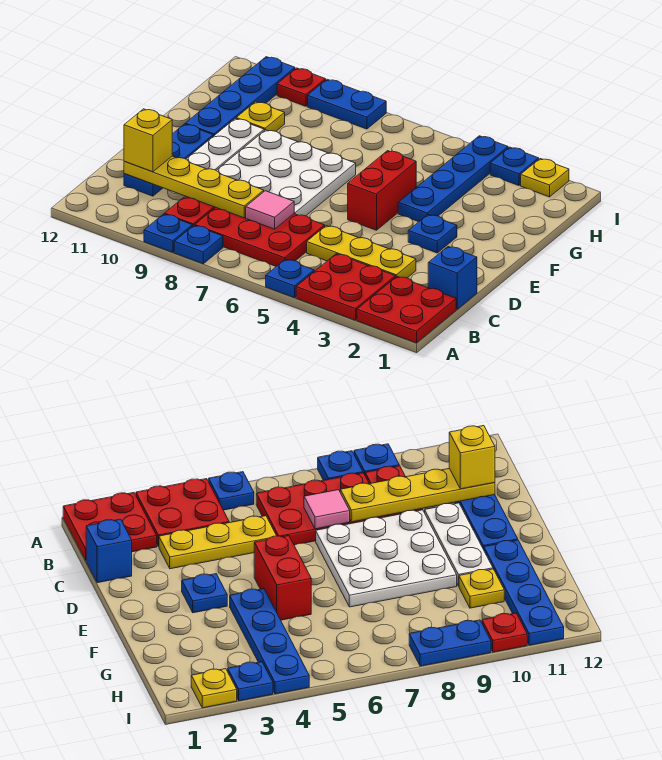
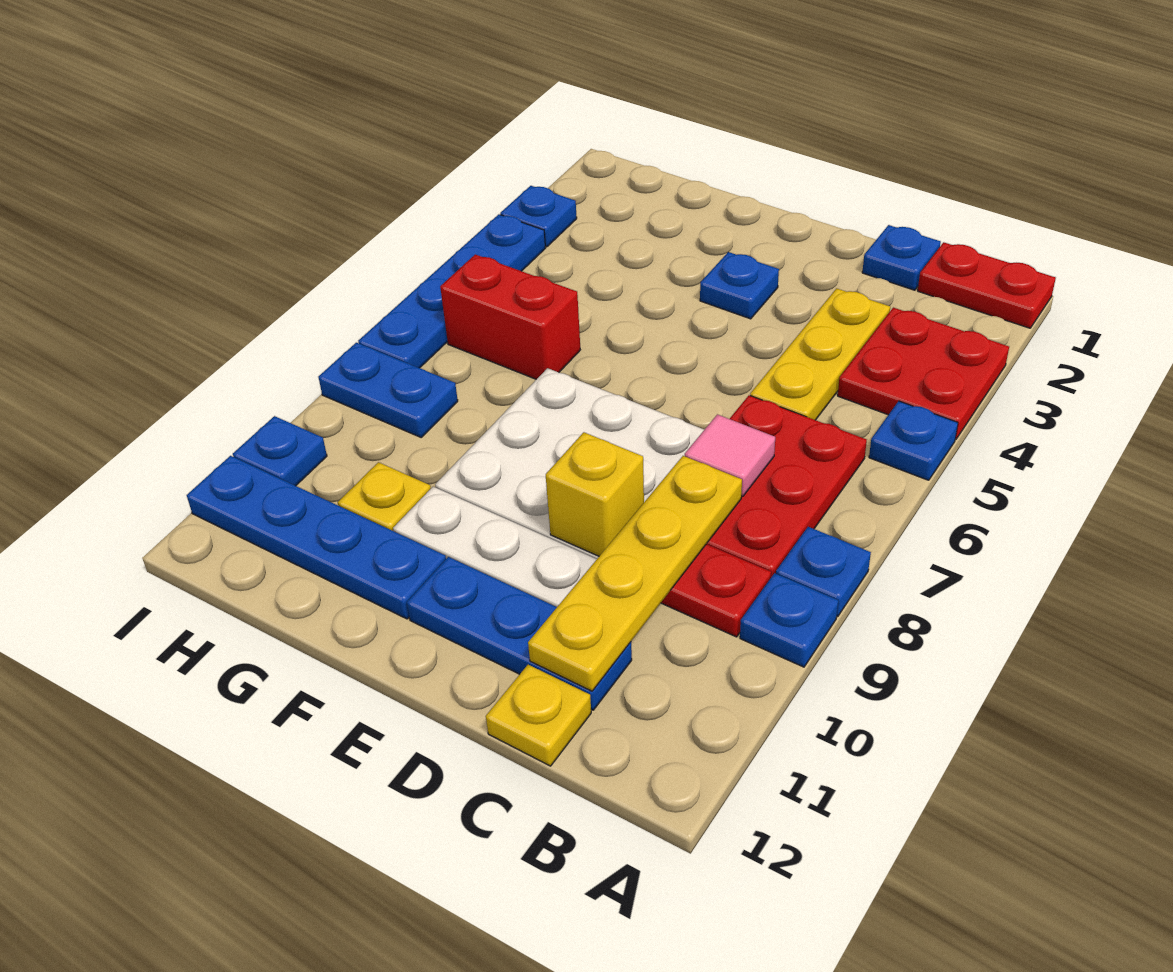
red 2x2 plate [357,276,456,343] -> red 1x2 plate [918,242,1056,328]
blue 1x1 brick [428,247,477,309] -> blue 1x1 plate [862,225,941,290]
yellow 1x1 brick [124,109,172,172] -> yellow 1x1 brick moved to [546,432,644,556]
red 1x2 brick [348,151,416,230] -> red 1x2 brick moved to [440,254,580,379]
blue 1x4 plate [398,136,508,222] -> blue 1x4 plate turned to [358,214,545,368]
yellow 1x1 plate [521,159,569,197] -> yellow 1x1 plate moved to [486,665,591,766]
blue 1x2 plate [308,79,386,129] -> blue 1x2 plate turned to [318,343,458,437]
red 1x1 plate [277,68,326,106] -> blue 1x1 plate [233,416,327,486]

